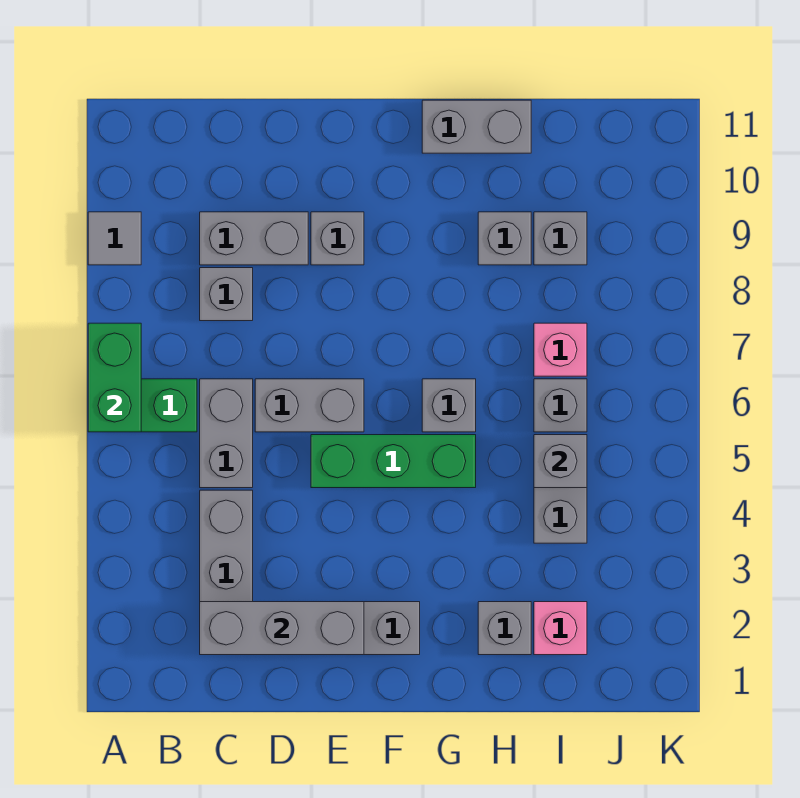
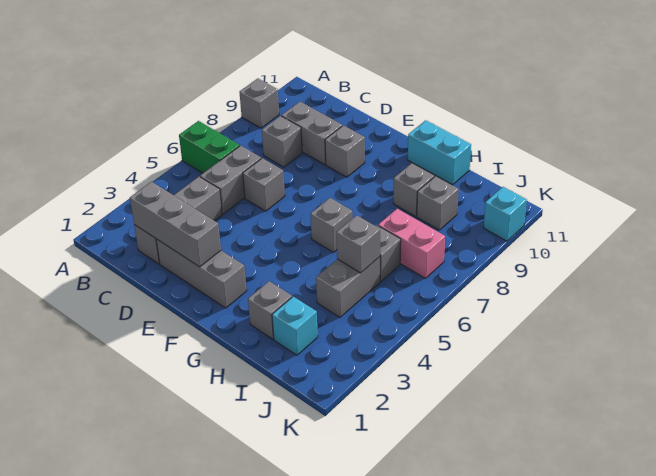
green 1x2 brick [88,323,141,432] -> none
grey 1x1 tile [88,212,141,265] -> grey 1x1 brick [240,79,279,128]
grey 1x2 brick [255,379,364,432] -> grey 1x1 brick [243,158,285,211]
green 1x3 brick [311,435,476,488] -> none
grey 1x2 brick [422,100,531,153] -> cyan 1x2 brick [408,120,471,185]
pink 1x1 brick [534,602,587,655] -> cyan 1x1 brick [272,297,318,355]
pink 1x1 brick [534,323,587,376] -> pink 1x2 brick [378,209,445,278]
none -> cyan 1x1 brick [484,187,527,241]

